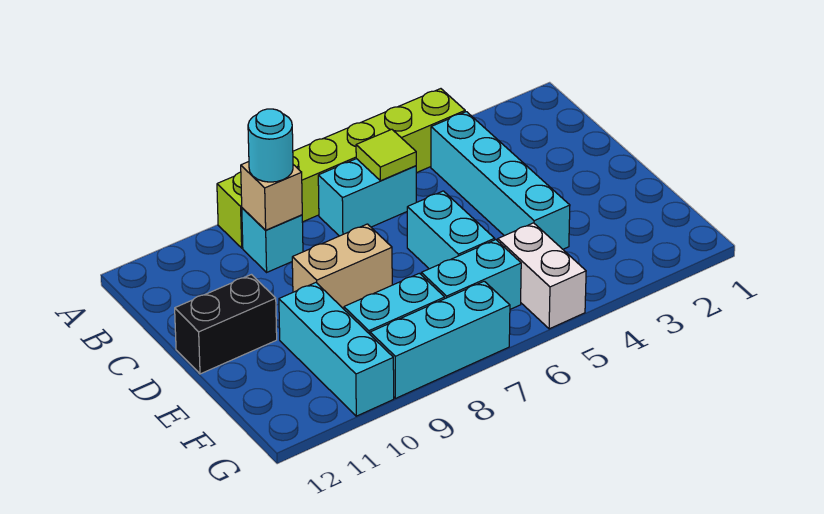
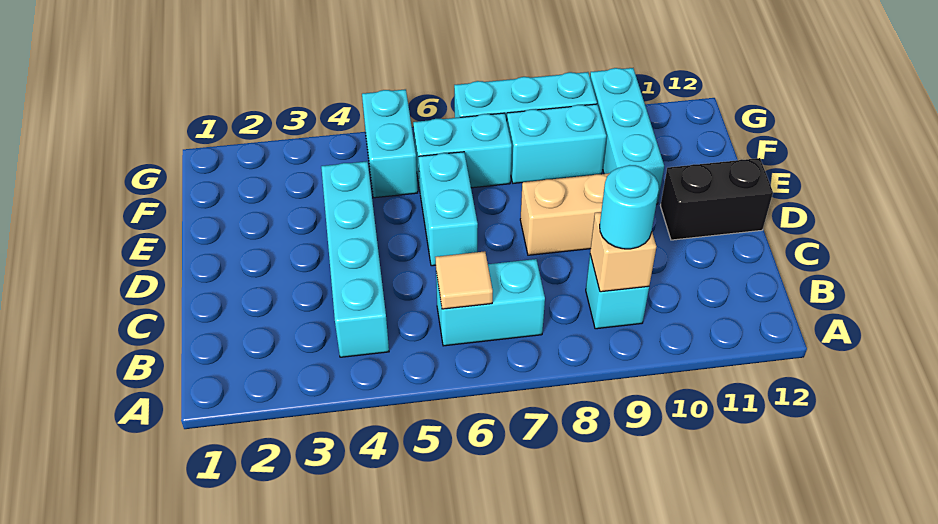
lime 1x6 brick [217,89,465,248] -> none
lime 1x1 tile [356,129,416,181] -> tan 1x1 tile [436,251,493,309]
white 1x2 brick [498,223,586,329] -> cyan 1x2 brick [362,89,418,198]

